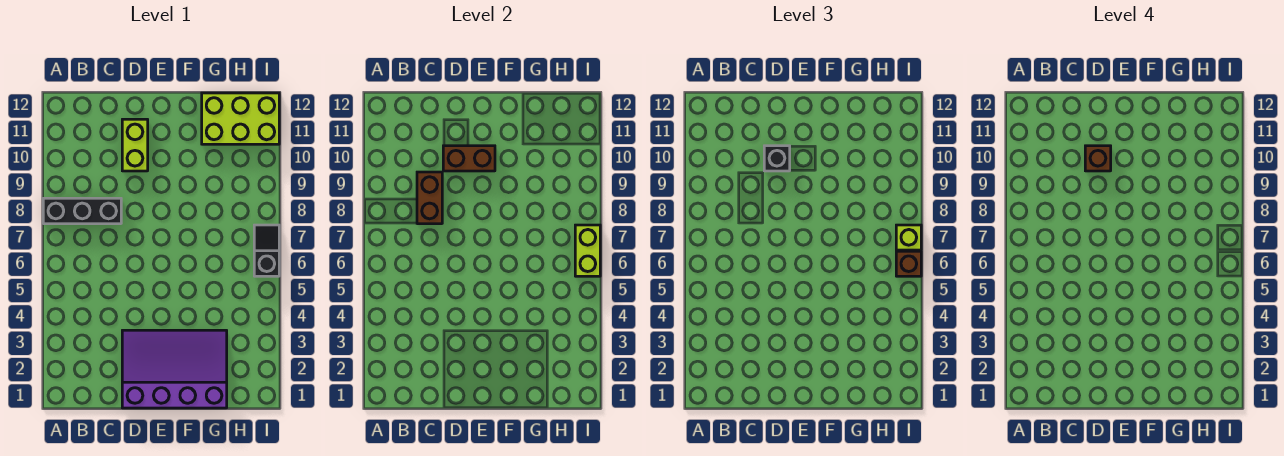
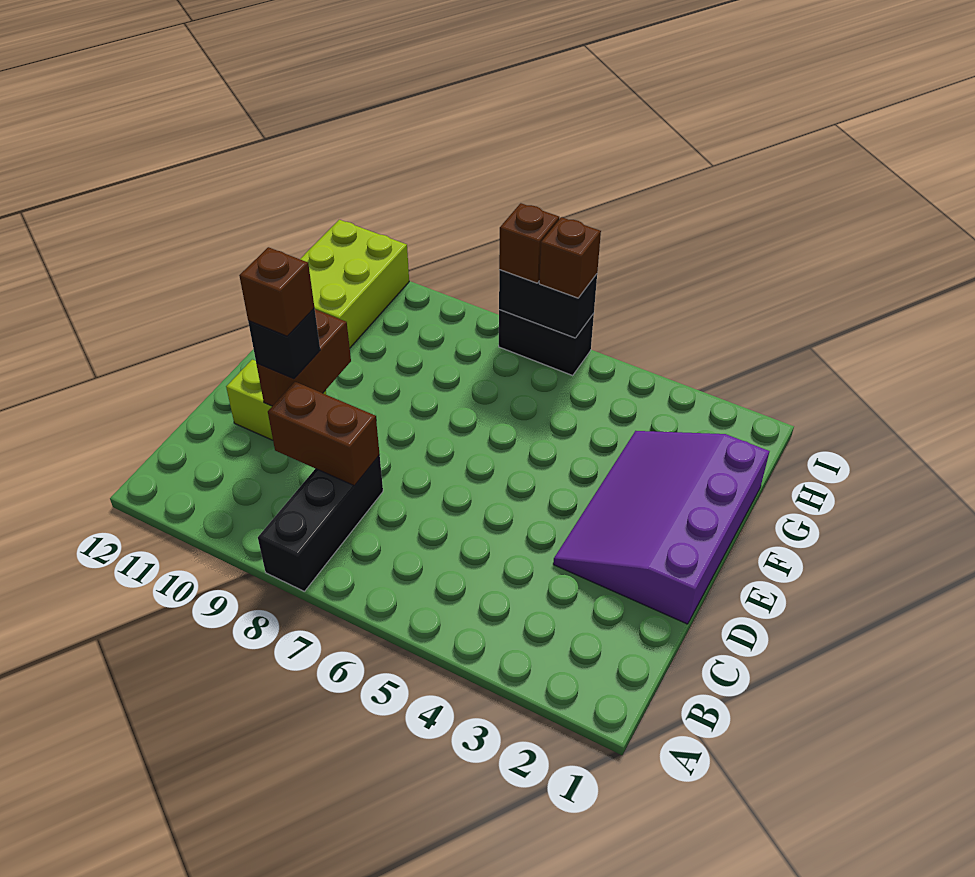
black 1x2 slope [254,225,279,276] -> black 1x2 brick [499,310,594,375]
lime 1x2 brick [575,225,600,276] -> black 1x2 brick [499,270,597,338]
lime 1x1 brick [896,225,921,250] -> brown 1x1 brick [499,203,559,283]

